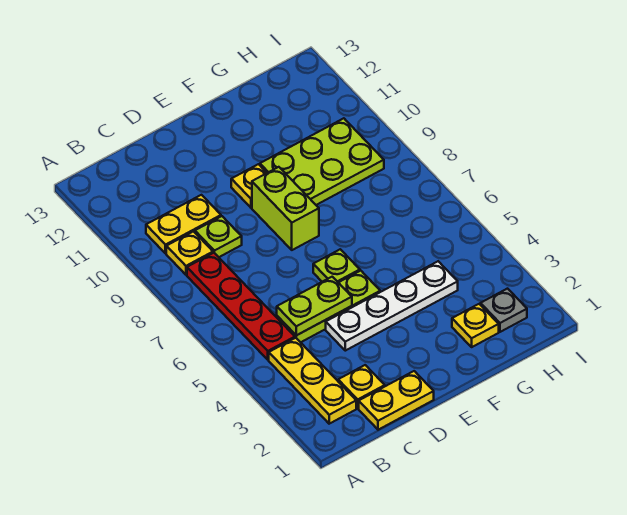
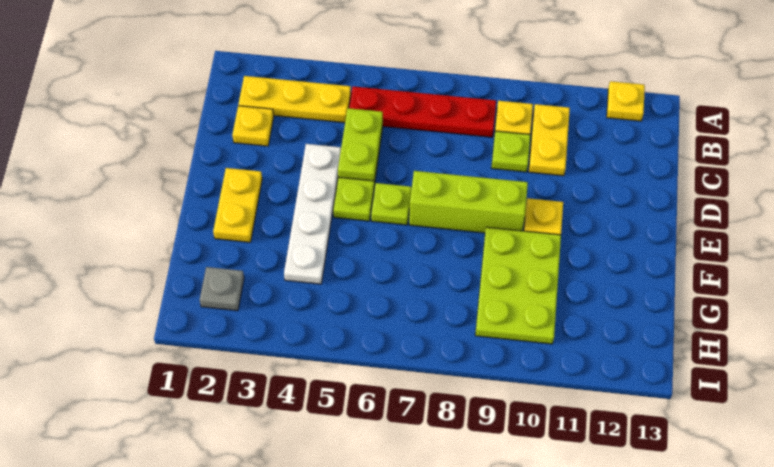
yellow 1x2 plate [359,371,434,430] -> yellow 1x2 plate moved to [213,168,262,242]
lime 1x2 brick [252,167,319,250] -> lime 1x3 brick [409,171,528,233]
yellow 1x1 plate [452,304,499,347] -> yellow 1x1 plate moved to [607,81,645,121]

